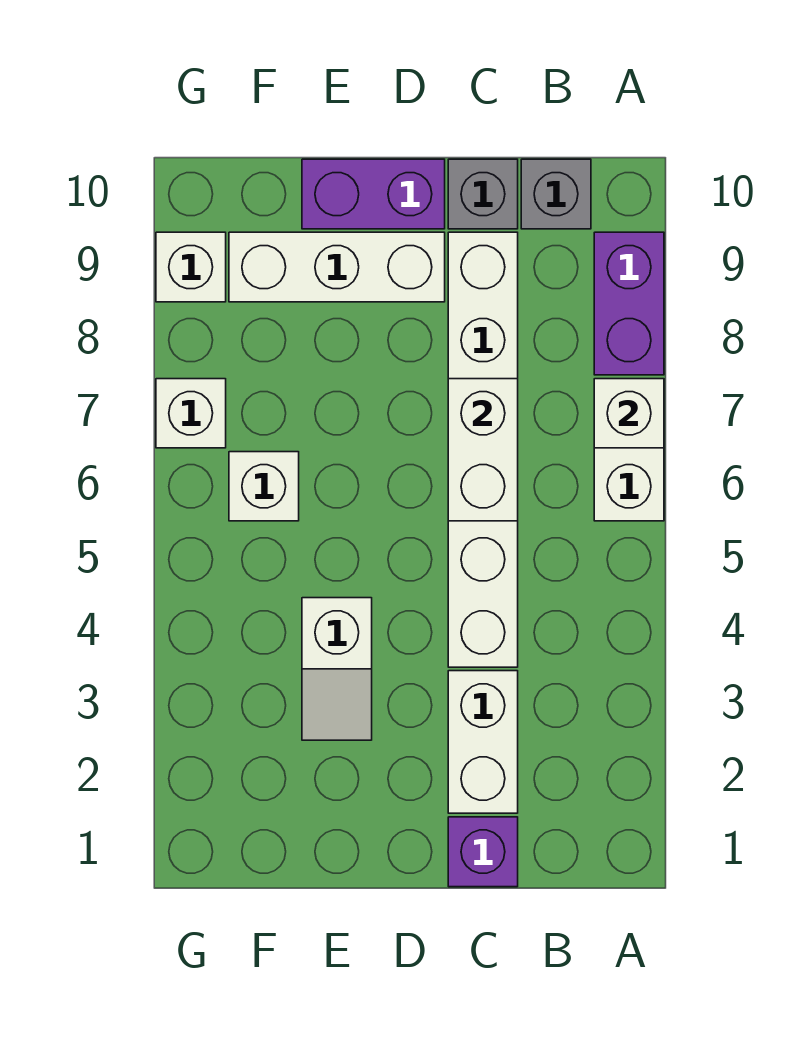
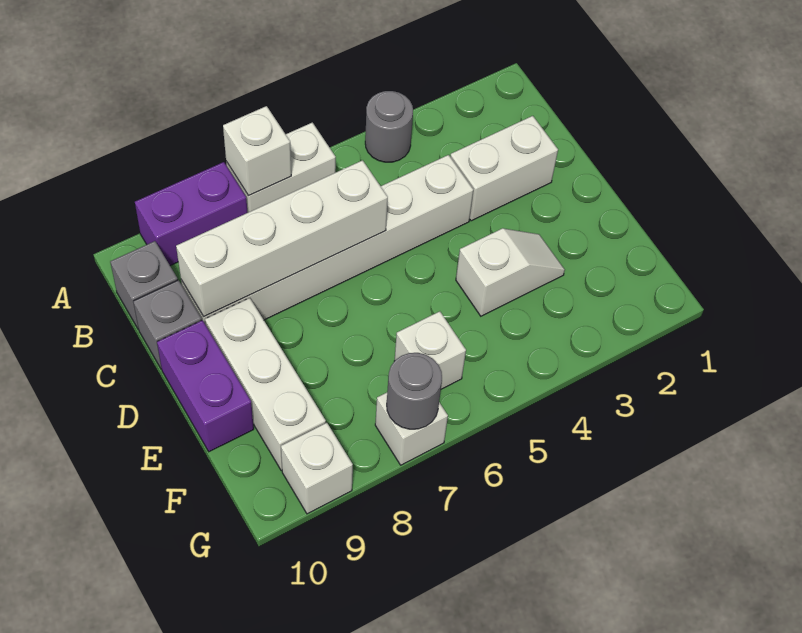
none -> grey 1x1 round brick [365,91,413,162]
purple 1x1 brick [448,817,518,887] -> none
white 1x2 brick [448,379,518,521] -> white 1x4 brick [176,160,388,317]
none -> grey 1x1 round brick [387,353,442,429]

